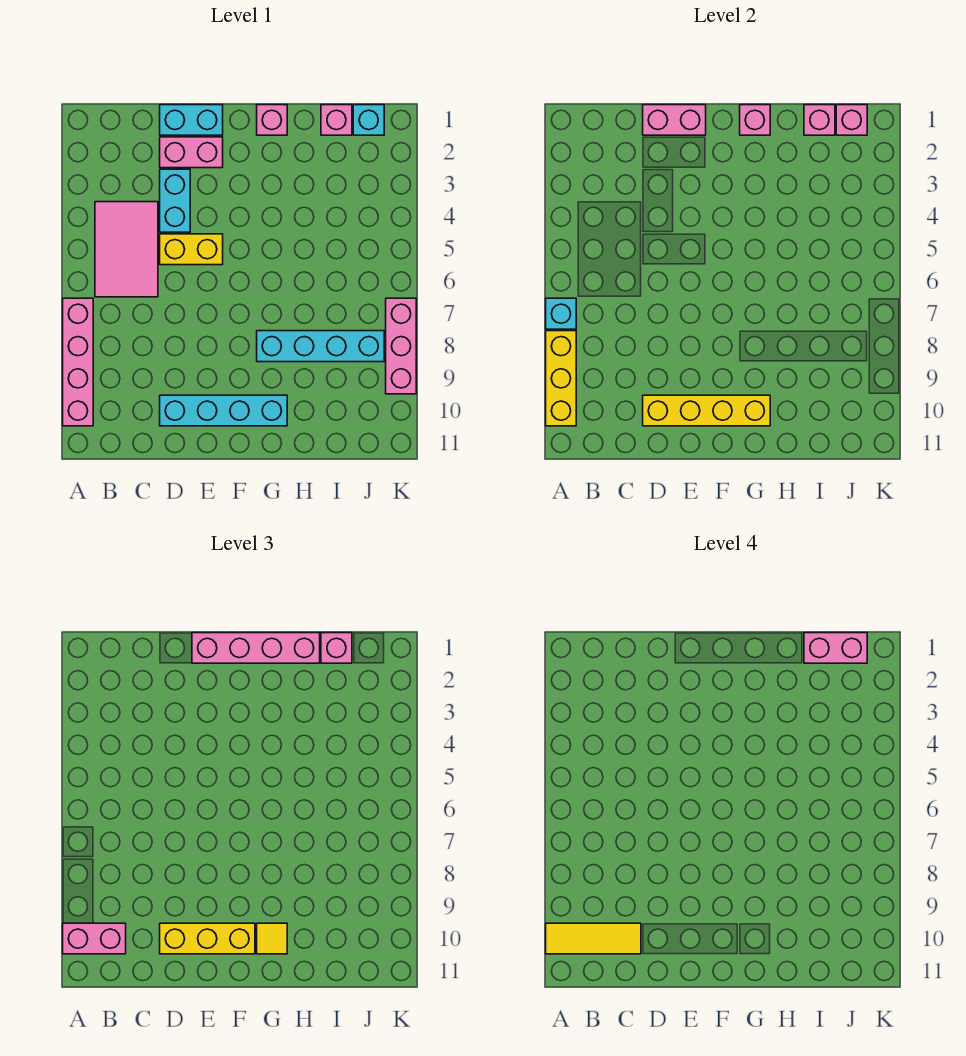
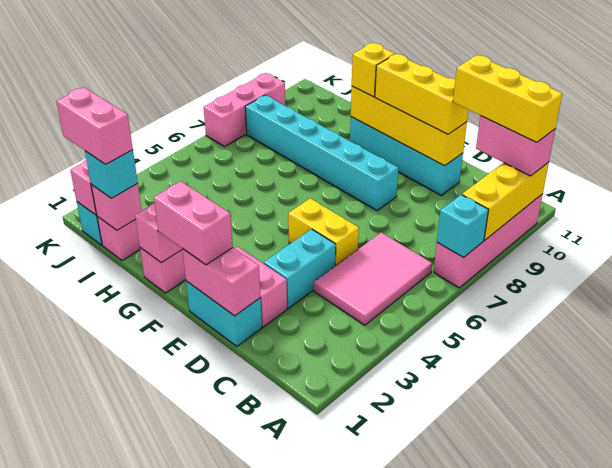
yellow 1x3 tile [546,923,641,954] -> yellow 1x3 brick [453,55,562,142]
pink 1x4 brick [192,633,320,663] -> pink 1x2 brick [154,181,233,265]
cyan 1x4 brick [257,331,384,362] -> cyan 1x6 brick [245,95,399,211]
yellow 1x1 tile [257,923,287,954] -> yellow 1x1 brick [352,43,395,97]
pink 1x1 brick [321,633,352,663] -> cyan 1x1 brick [85,150,138,198]

